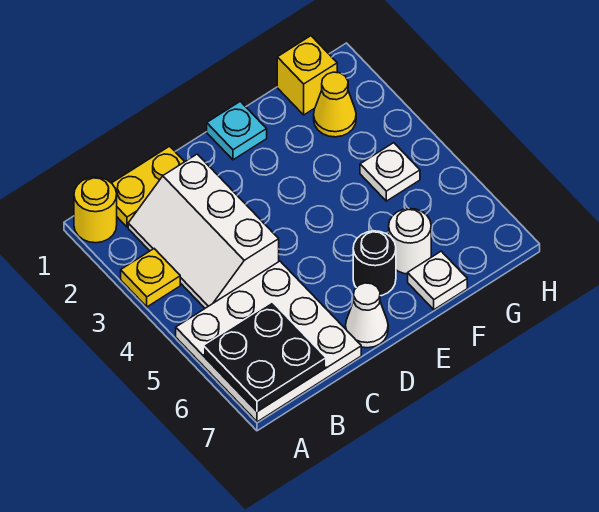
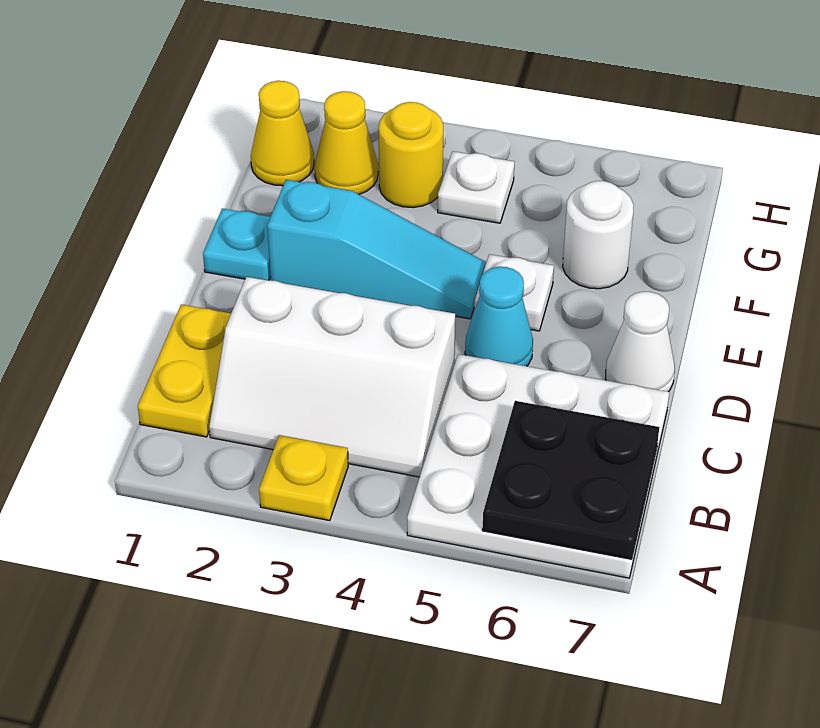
yellow 1x1 round brick [74,177,117,243] -> yellow 1x1 round brick moved to [379,102,443,208]
none -> cyan 1x1 cone [465,267,533,366]
none -> cyan 1x3 slope [267,180,485,319]
black 1x1 round brick [353,231,396,296] -> none
white 1x1 plate [408,251,467,310] -> white 1x1 plate moved to [474,254,554,331]
yellow 1x1 brick [277,36,337,115] -> yellow 1x1 cone [251,81,314,186]

